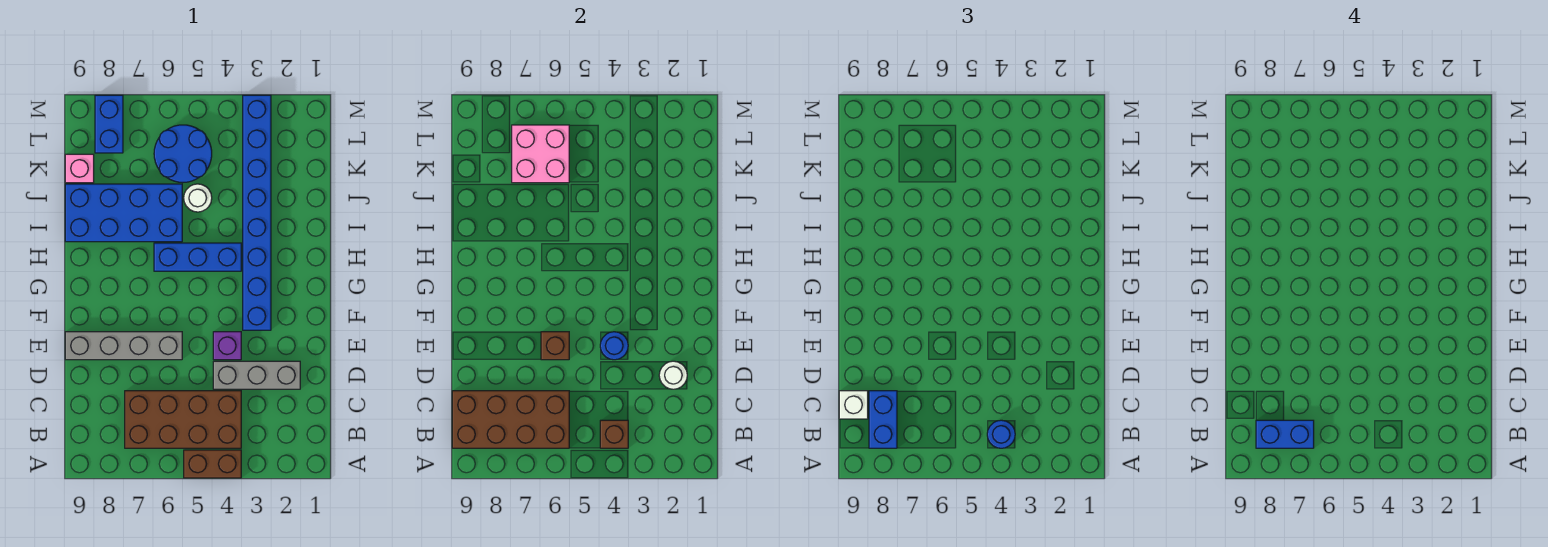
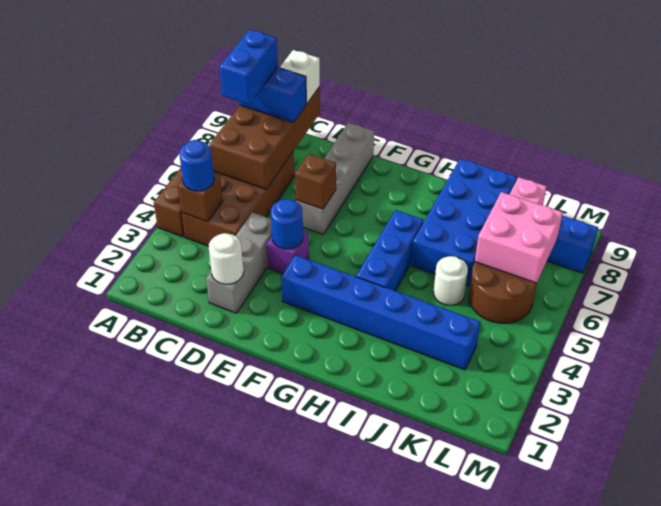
blue 1x8 brick [243,95,271,330] -> blue 1x6 brick [281,255,480,370]
blue 2x2 round brick [154,125,212,182] -> brown 2x2 round brick [469,262,537,323]

